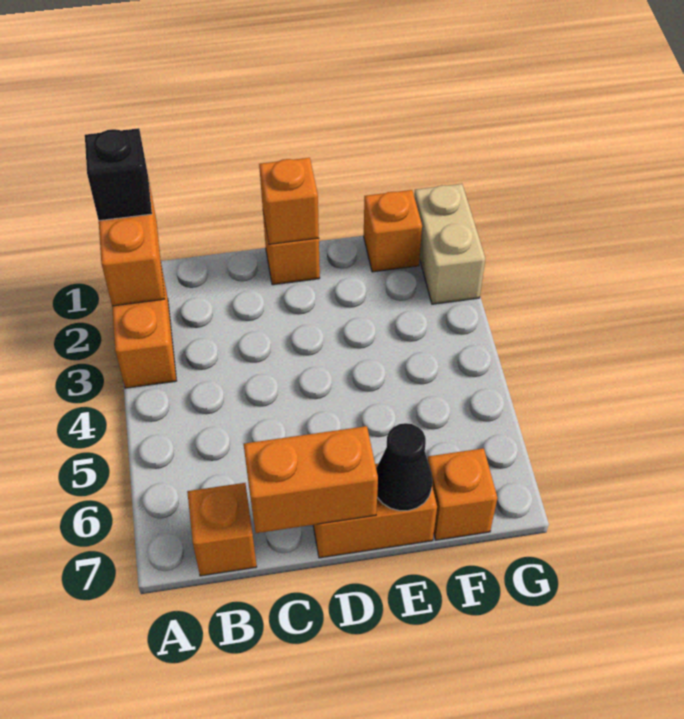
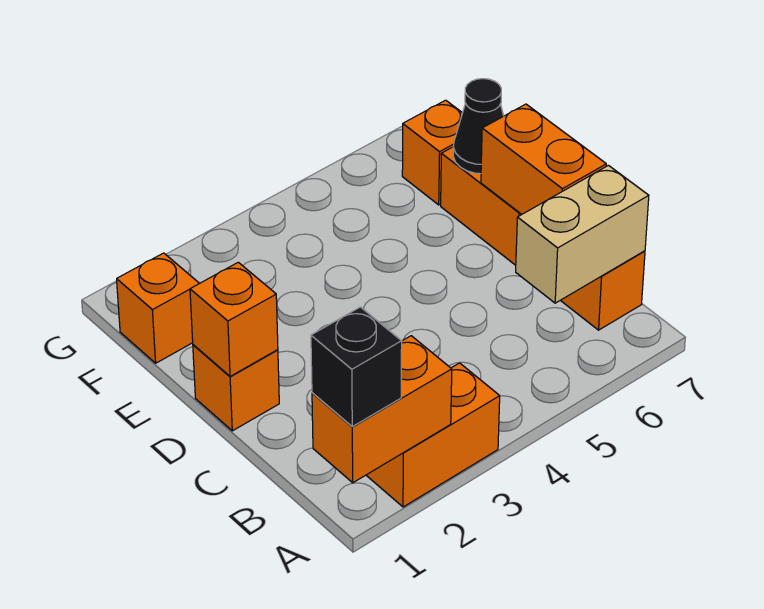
tan 1x2 brick [414,184,485,304] -> tan 1x2 brick moved to [516,165,649,303]

